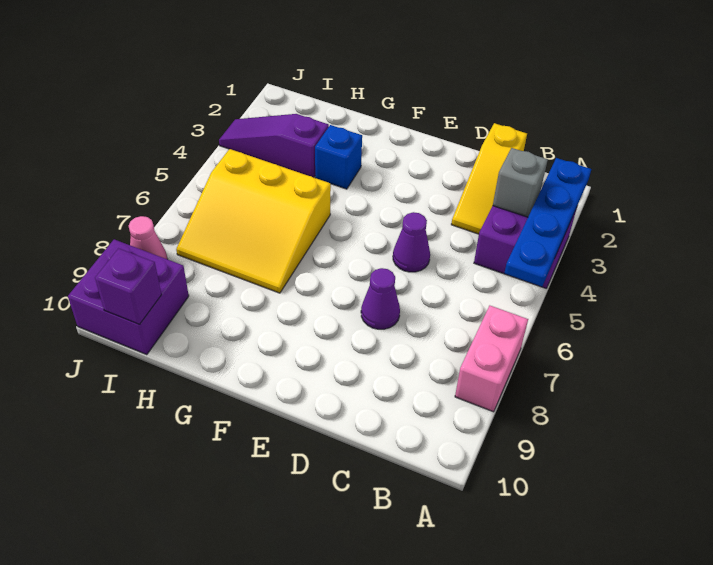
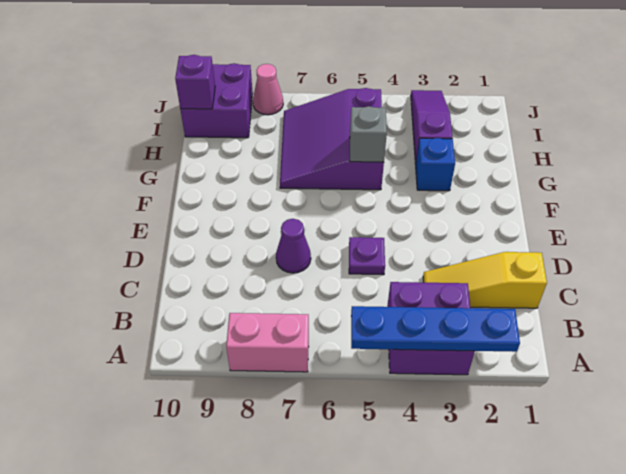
grey 1x1 brick [493,148,548,217] -> grey 1x1 brick moved to [350,106,387,162]
purple 1x1 cone [393,212,430,272] -> purple 1x1 plate [349,237,385,275]
yellow 3x3 slope [176,149,331,293] -> purple 3x3 slope [280,88,384,190]

